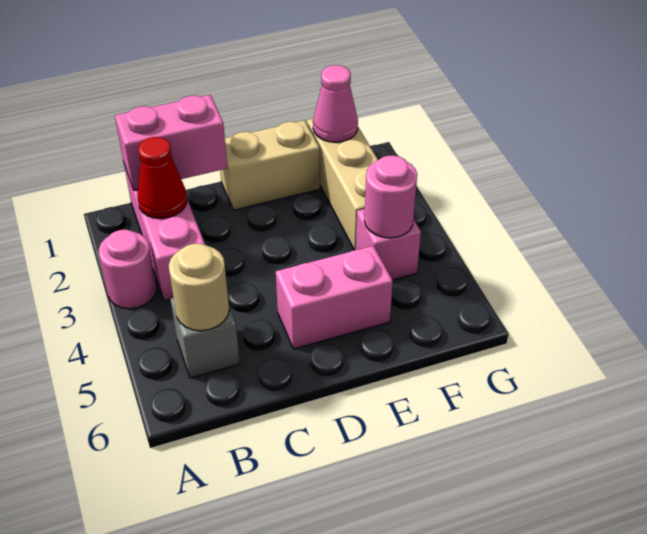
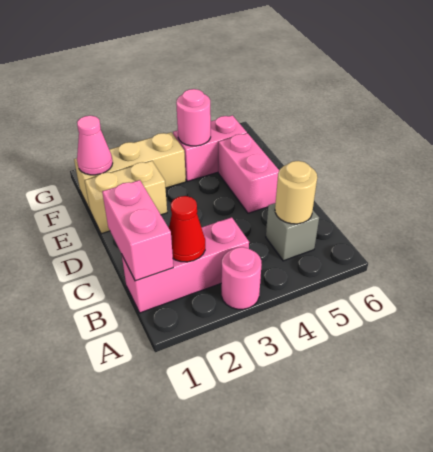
tan 1x2 brick [220,120,320,210] -> tan 1x2 brick turned to [85,161,167,234]
pink 1x1 brick [356,209,421,280] -> pink 1x2 brick [173,115,247,181]

